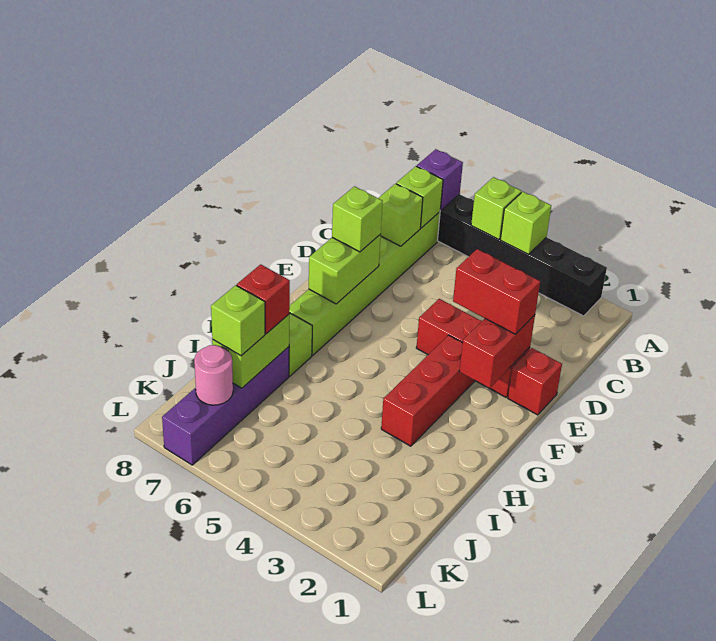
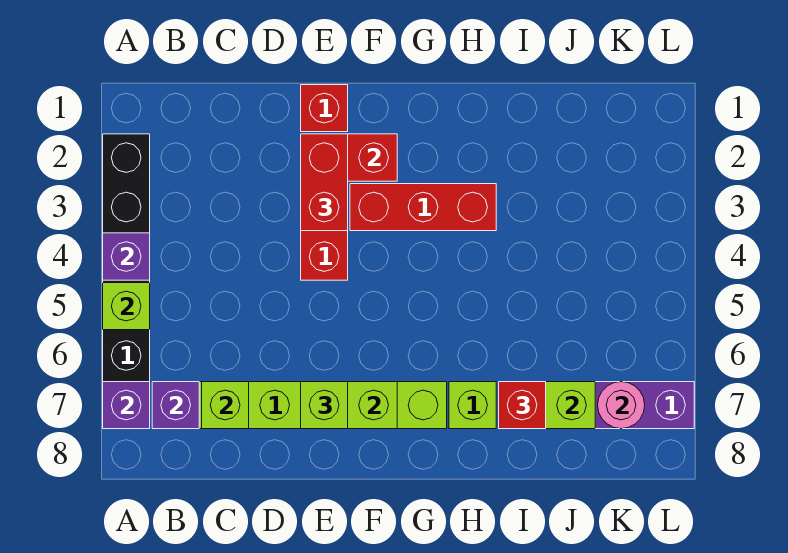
lime 1x1 brick [500,192,551,254] -> purple 1x1 brick [103,233,150,280]
lime 1x1 brick [396,166,443,228] -> purple 1x1 brick [152,382,199,429]
lime 1x1 brick [211,285,265,356] -> none

